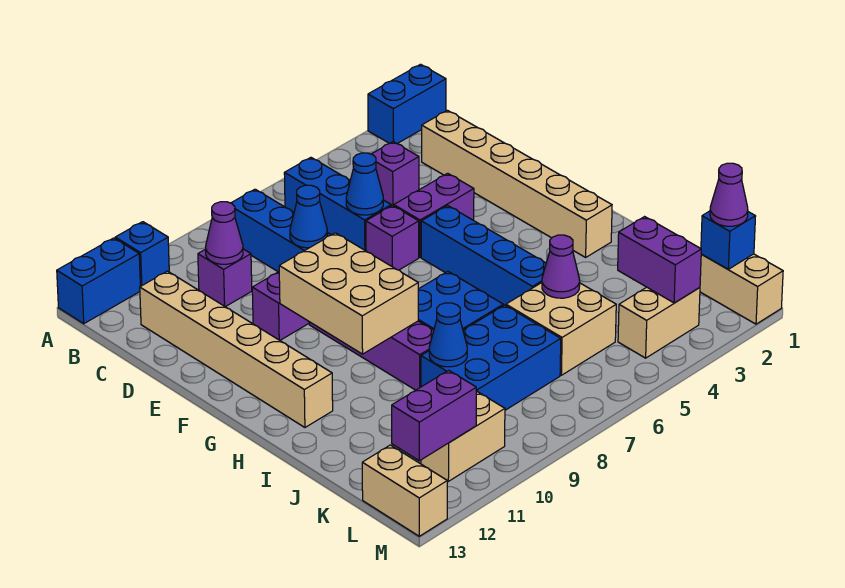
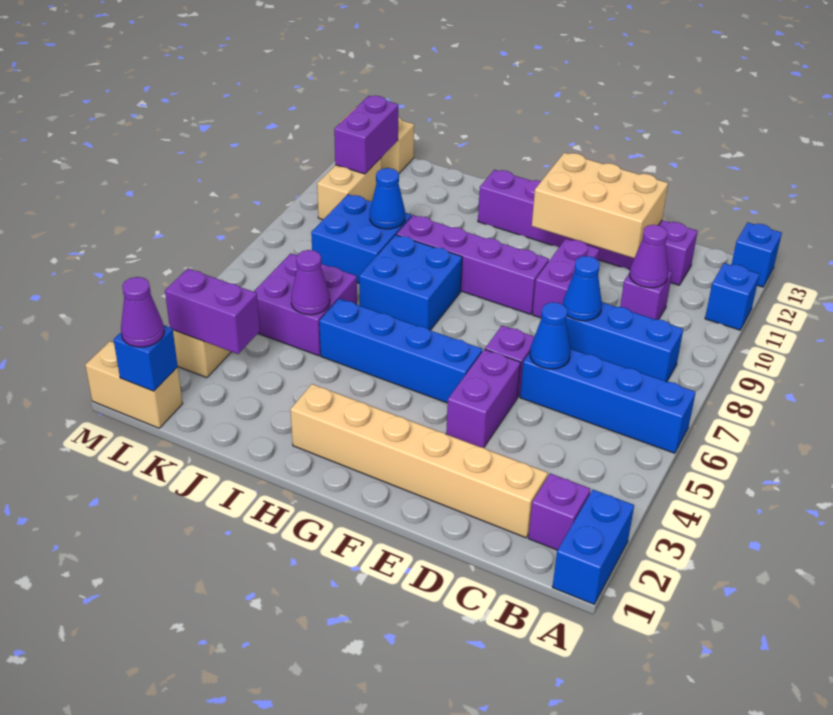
blue 1x2 brick [57,238,140,324] -> blue 1x1 brick [731,222,782,287]
blue 1x3 brick [284,158,391,251] -> blue 1x4 brick [520,349,696,453]
purple 1x1 brick [372,142,419,206] -> purple 1x1 brick moved to [528,473,591,550]
tan 1x6 brick [140,271,333,427] -> purple 1x6 brick [478,170,698,285]
tan 2x3 brick [279,233,418,354] -> tan 2x3 brick moved to [532,153,668,258]
tan 2x2 brick [506,283,616,375] -> purple 2x2 brick [254,253,357,356]
blue 2x3 brick [421,305,561,410] -> blue 2x2 brick [311,194,411,283]

